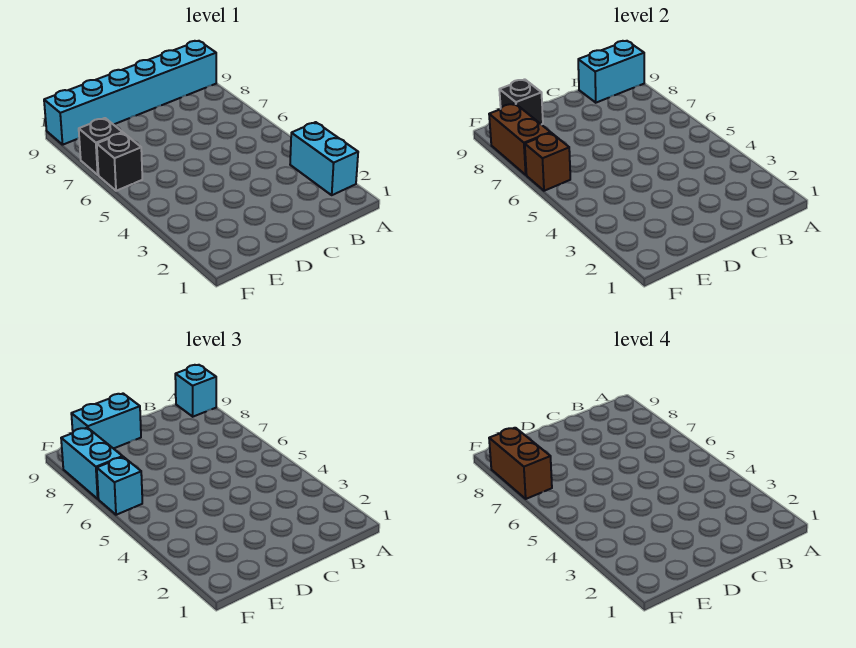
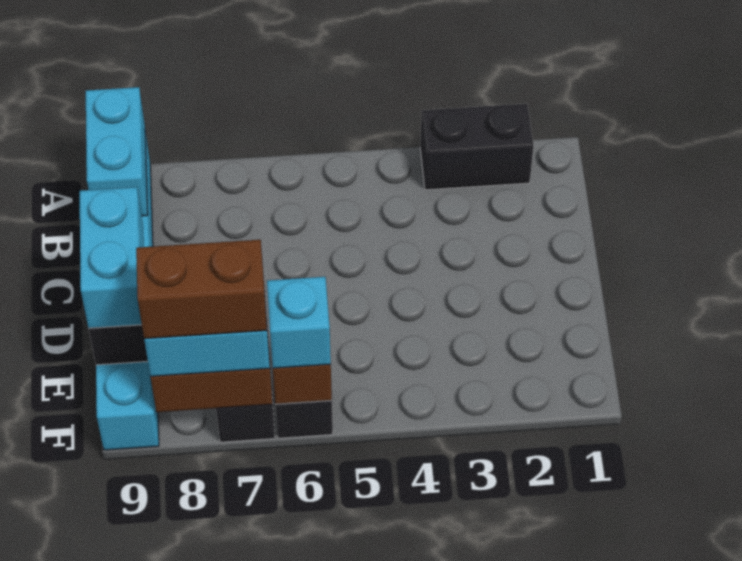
cyan 1x2 brick [290,122,358,195] -> black 1x2 brick [420,104,534,190]
cyan 1x1 brick [175,365,216,417] -> none

